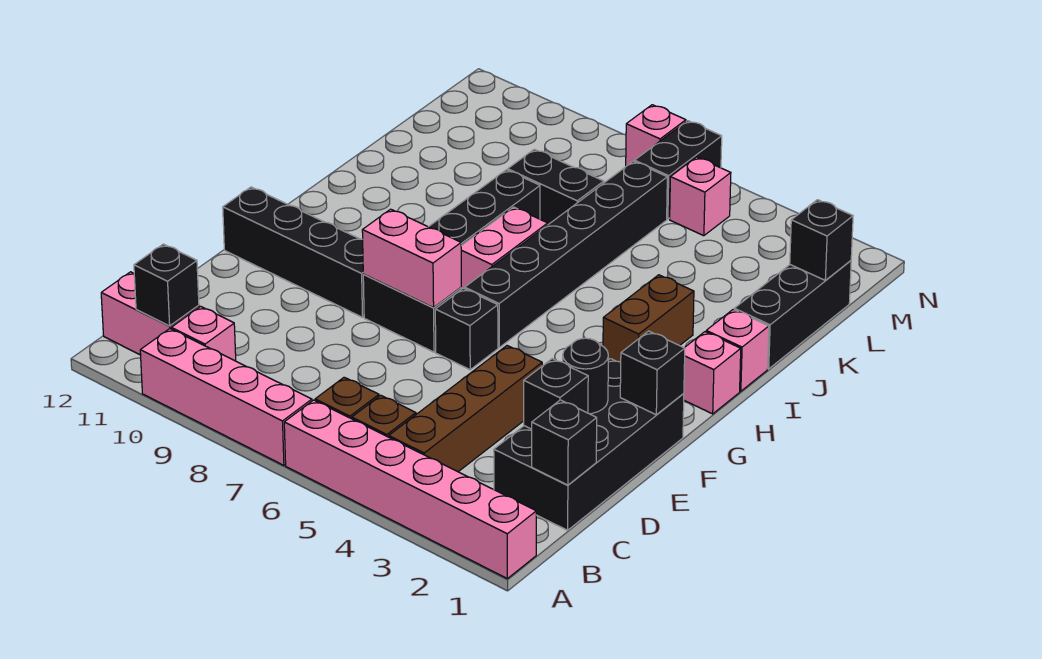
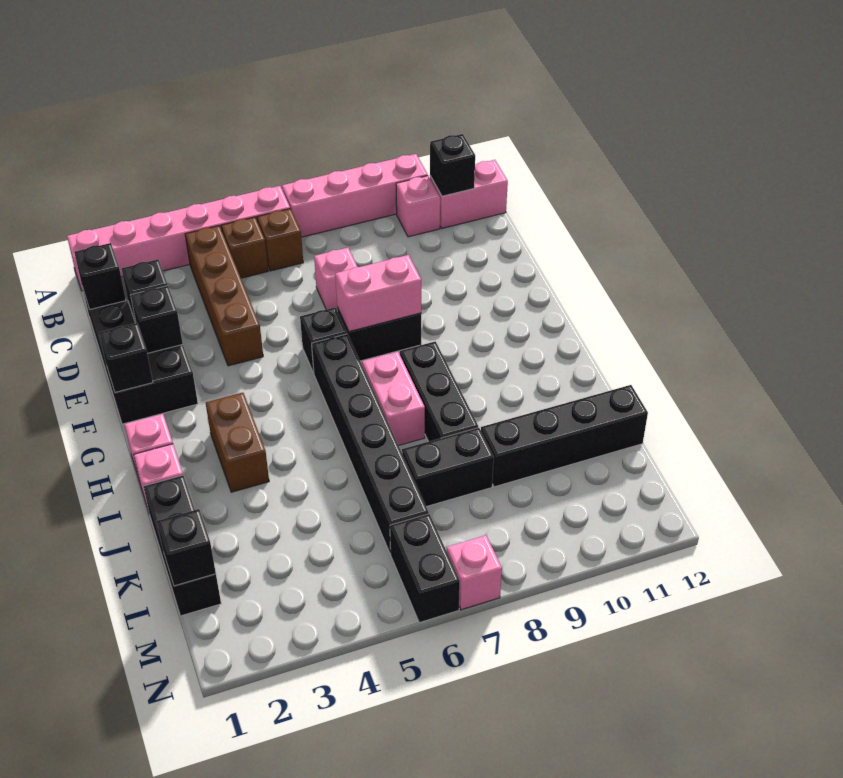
black 1x1 round brick [563,338,608,414] -> black 1x1 brick [130,286,183,353]
black 1x4 brick [223,187,364,317] -> black 1x4 brick moved to [481,385,648,487]
pink 1x1 brick [670,157,731,236] -> pink 1x1 brick moved to [314,248,357,309]

